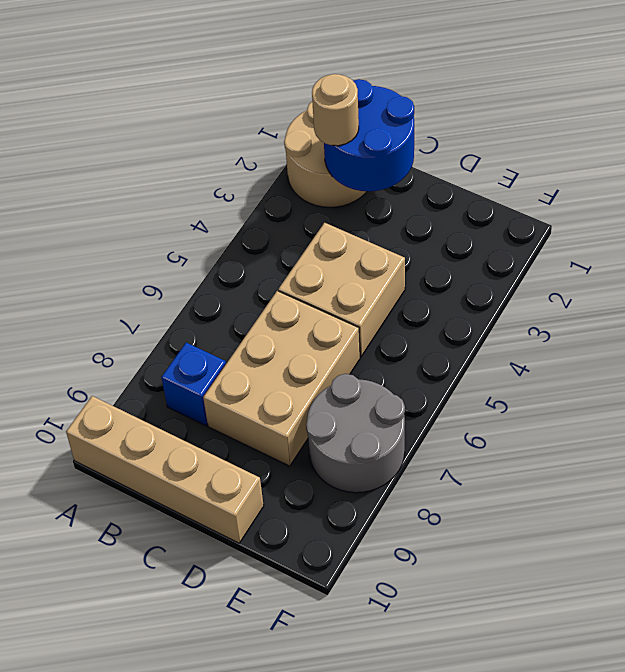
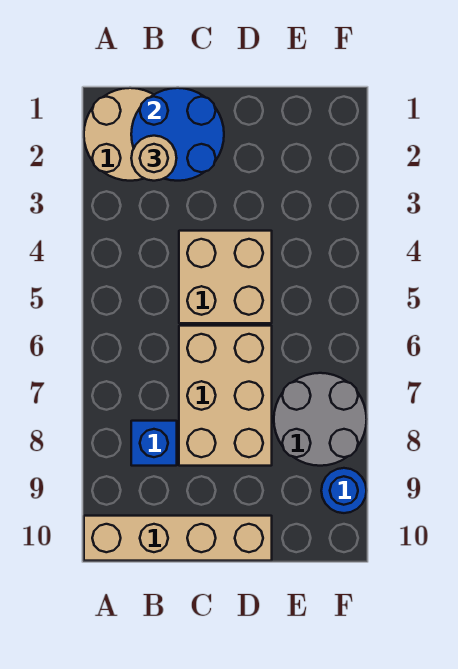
none -> blue 1x1 round brick [321,468,367,513]

